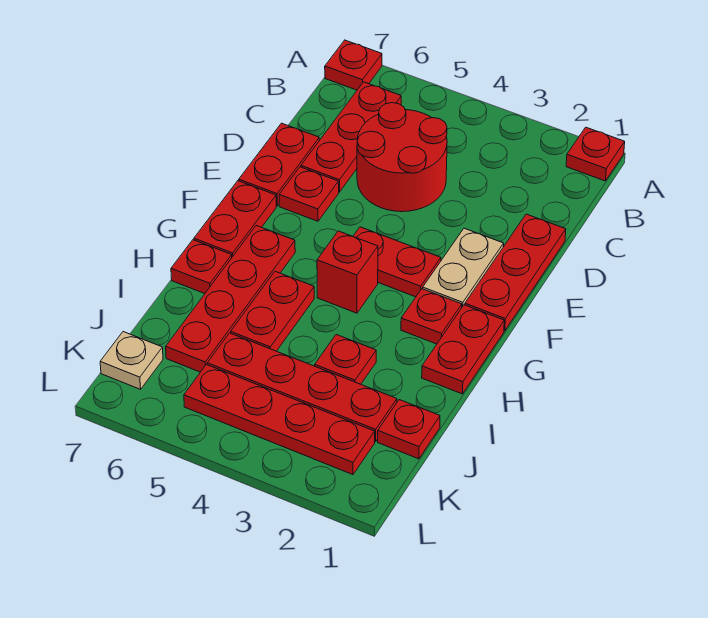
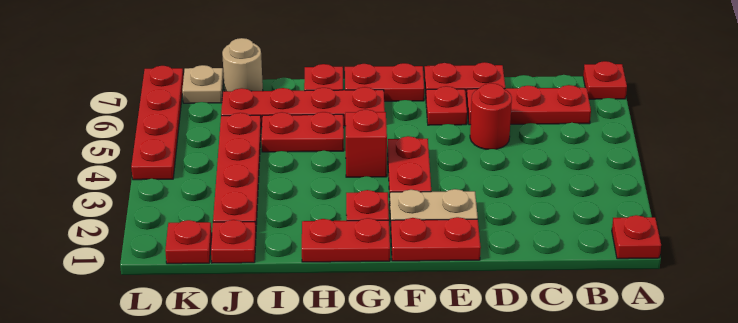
red 2x2 round brick [357,103,447,212] -> red 1x1 round brick [470,83,512,149]
red 1x3 plate [465,214,566,331] -> red 1x2 plate [391,217,481,261]
red 1x1 plate [315,335,376,384] -> red 1x1 plate moved to [165,220,212,264]
none -> tan 1x1 round brick [222,38,263,91]
red 1x4 plate [184,365,375,475] -> red 1x4 plate moved to [131,66,184,180]

